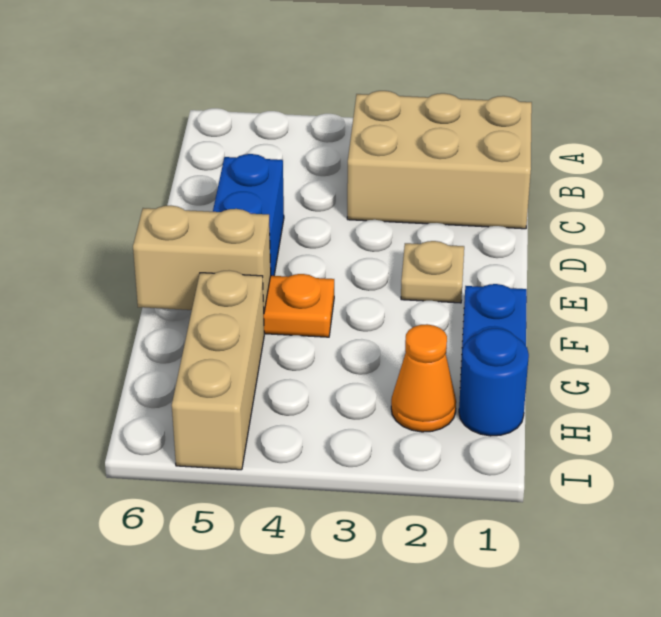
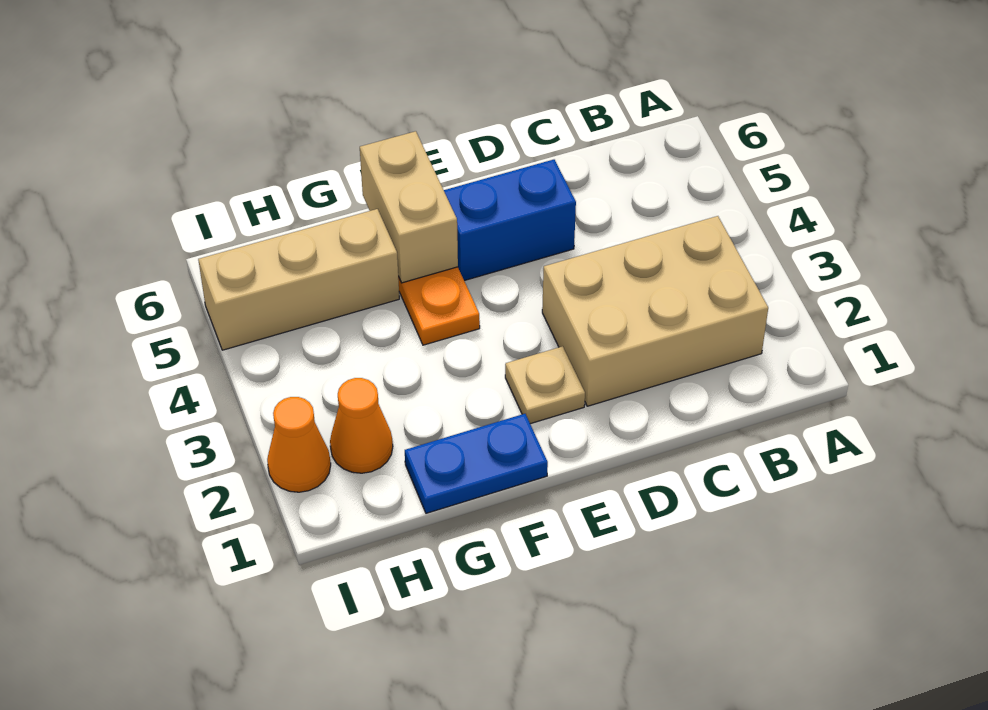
tan 2x3 brick [347,91,532,229] -> tan 2x3 brick turned to [542,216,768,406]
blue 1x1 round brick [459,328,529,436] -> none
none -> orange 1x1 cone [267,397,331,492]

